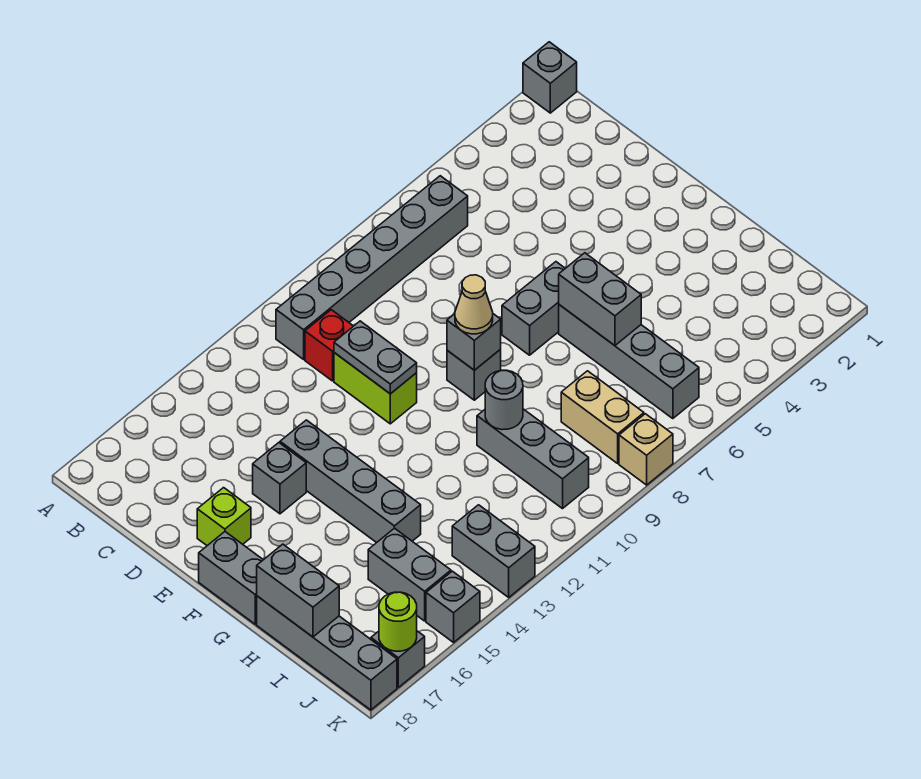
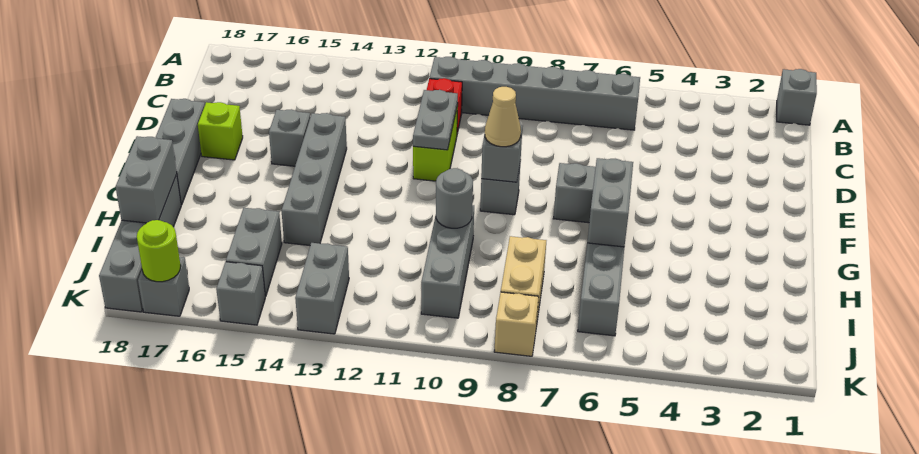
grey 1x2 brick [199,532,263,624] -> grey 1x3 brick [155,99,205,205]

